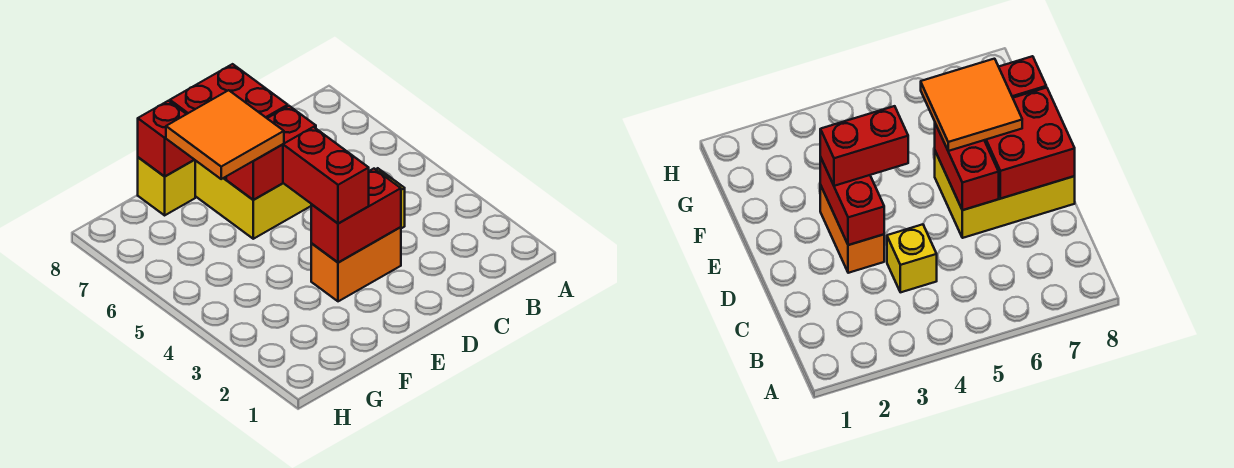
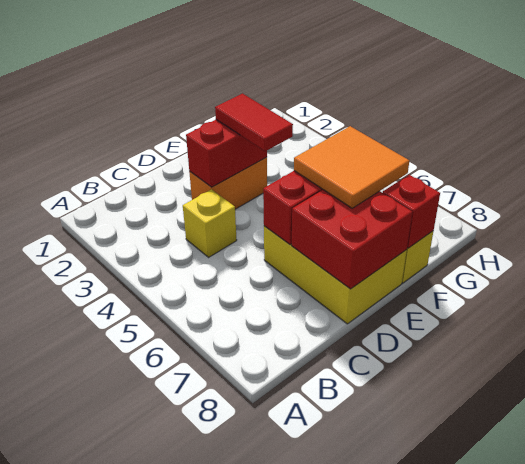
red 1x2 brick [283,127,369,224] -> red 1x2 tile [215,94,293,151]

